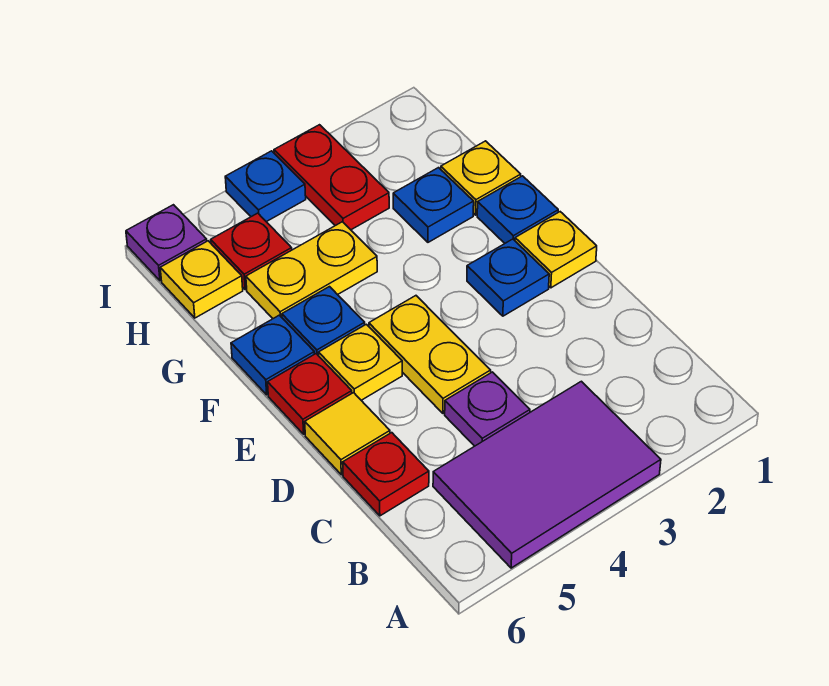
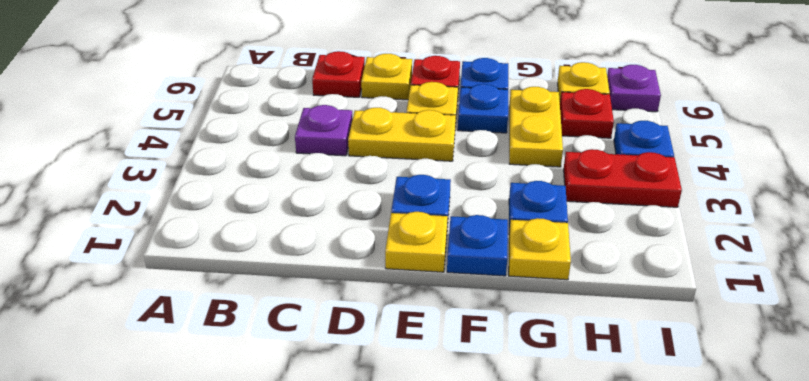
purple 2x3 tile [433,381,661,568] -> none
yellow 1x1 tile [305,393,390,475] -> yellow 1x1 plate [361,54,412,100]

